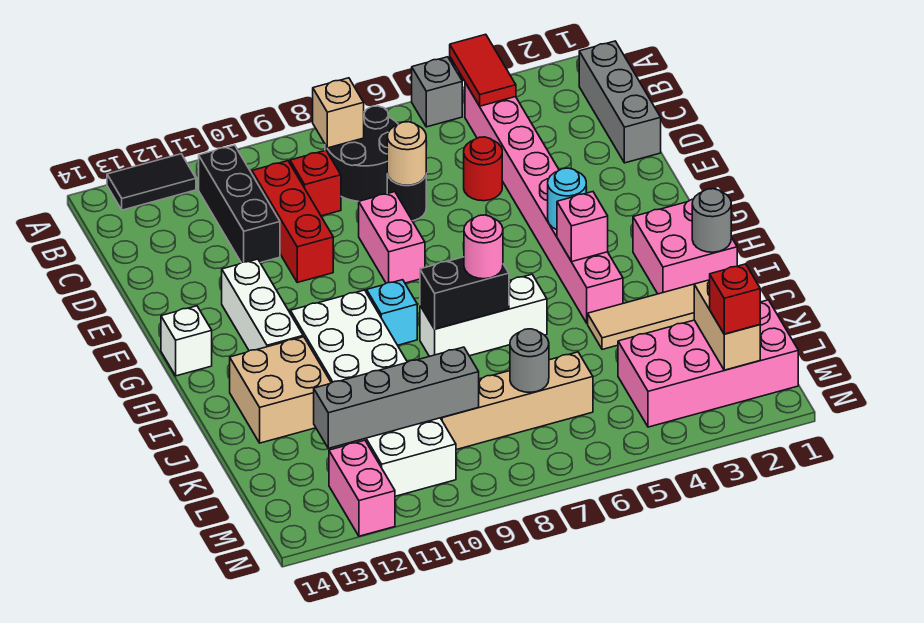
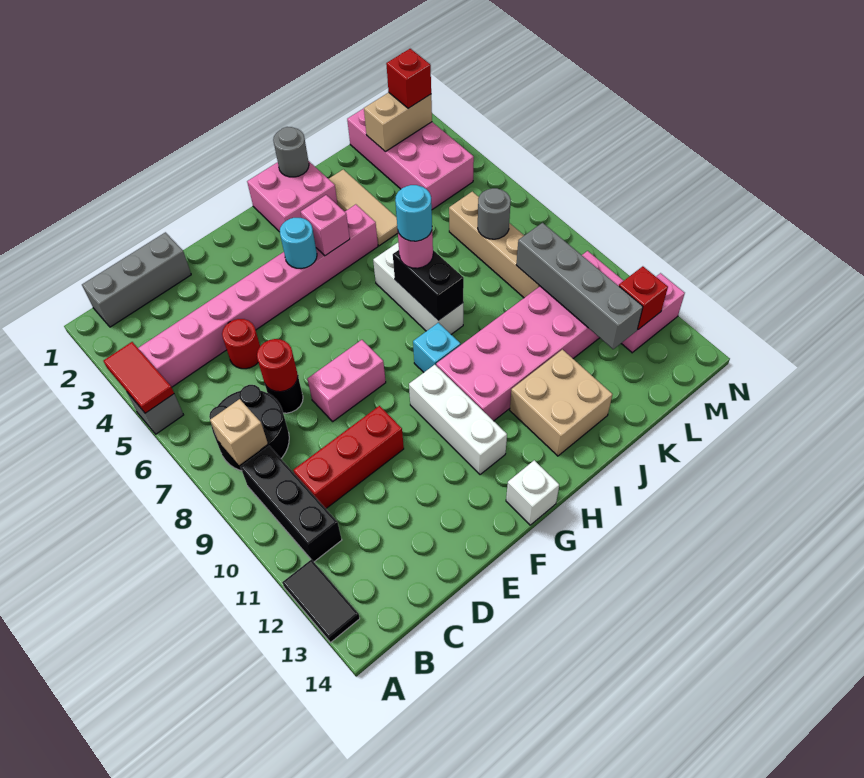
red 1x2 tile [450,34,516,106] -> red 1x2 tile turned to [104,342,174,413]
black 1x3 brick [199,145,280,263] -> black 1x3 brick turned to [241,446,342,562]
red 1x1 brick [290,150,341,216] -> red 1x1 brick moved to [619,266,668,330]
tan 1x1 round brick [387,122,426,185] -> red 1x1 round brick [257,339,298,392]
white 1x3 brick [222,259,303,351] -> white 1x3 brick turned to [409,365,507,475]
white 2x6 brick [290,290,456,496] -> pink 2x6 brick [436,251,623,421]
none -> cyan 1x1 round brick [395,185,432,241]

